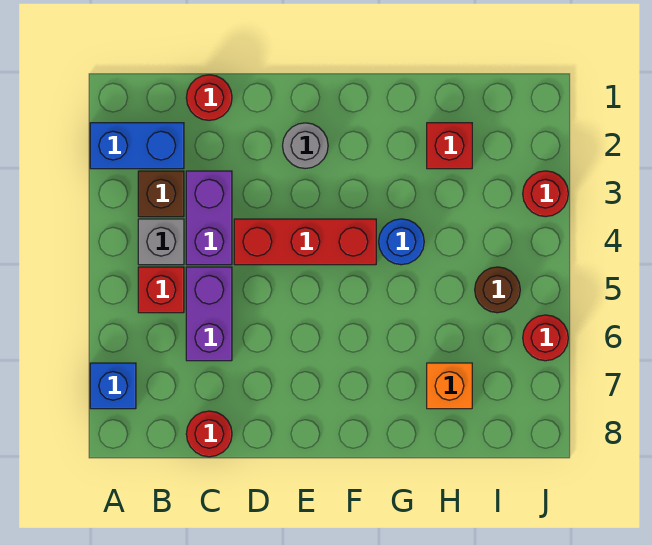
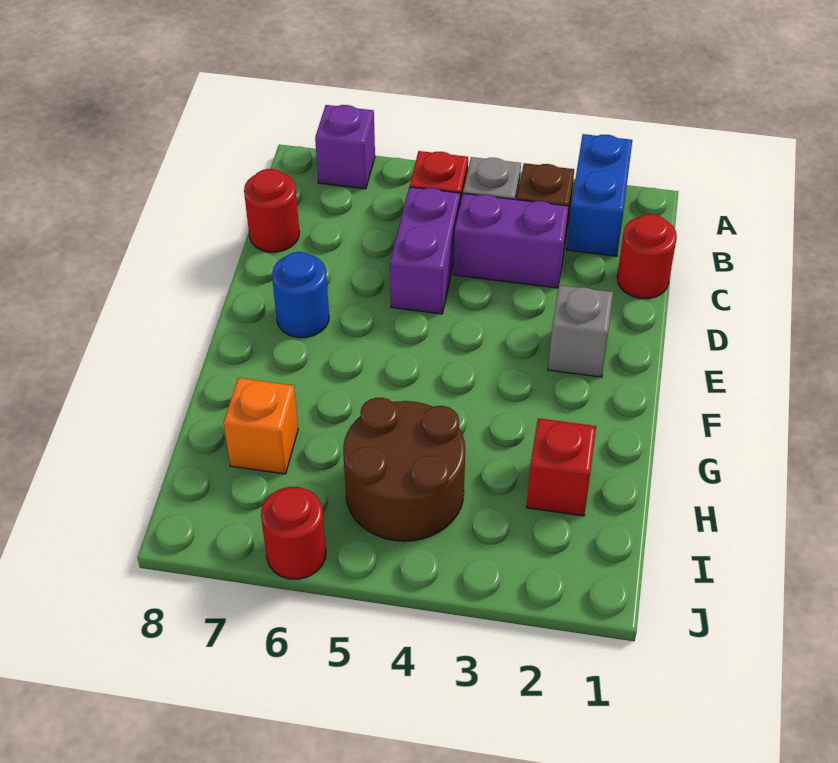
blue 1x1 brick [90,363,136,409] -> purple 1x1 brick [315,105,375,189]
purple 1x2 brick [186,267,232,361] -> purple 1x2 brick turned to [390,187,460,314]
red 1x3 brick [234,219,376,265] -> none
grey 1x1 round brick [283,123,328,169] -> grey 1x1 brick [548,285,613,377]
blue 1x1 round brick [379,219,424,265] -> blue 1x1 round brick moved to [272,252,329,338]
brown 1x1 round brick [475,267,520,313] -> brown 2x2 round brick [343,398,465,541]
red 1x1 round brick [523,171,568,217] -> none

